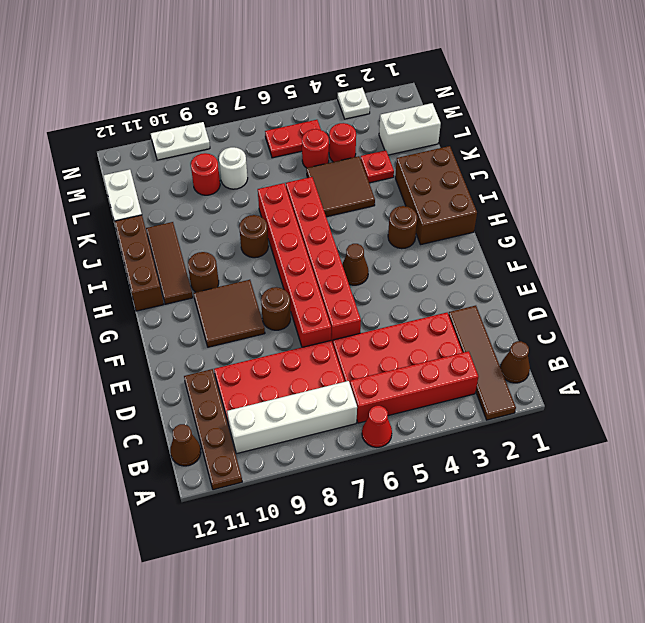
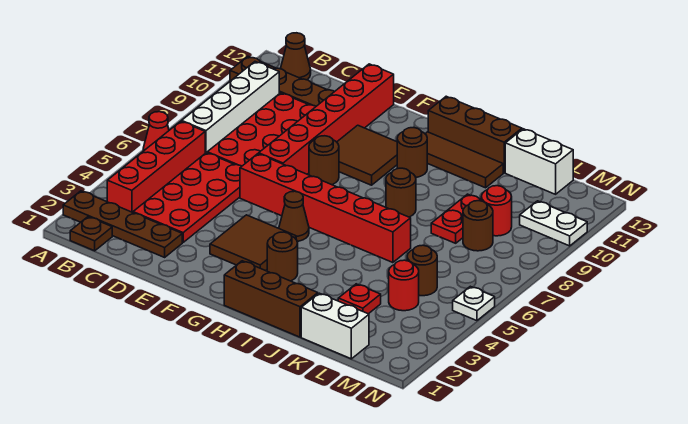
brown 1x4 tile [448,306,516,420] -> brown 1x4 plate [63,191,182,257]
brown 1x1 cone [500,341,530,383] -> brown 1x1 plate [70,217,112,251]
red 1x6 brick [258,183,331,347] -> red 1x6 brick turned to [259,64,394,174]
brown 2x3 brick [395,146,477,245] -> brown 1x3 brick [224,261,318,337]
brown 2x2 tile [306,156,375,217] -> brown 2x2 tile moved to [210,215,296,271]
white 1x2 brick [379,103,441,155] -> white 1x2 brick turned to [301,293,369,359]
red 1x1 round brick [302,129,329,168] -> brown 1x1 round brick [407,245,437,296]
white 1x1 round brick [219,147,248,189] -> brown 1x1 round brick [463,201,493,251]
red 1x2 plate [265,120,321,158] -> red 1x2 plate moved to [431,194,481,243]
white 1x1 plate [338,88,370,119] -> white 1x1 plate moved to [453,286,495,321]
white 1x2 plate [151,122,210,160] -> white 1x2 plate turned to [520,201,587,246]

